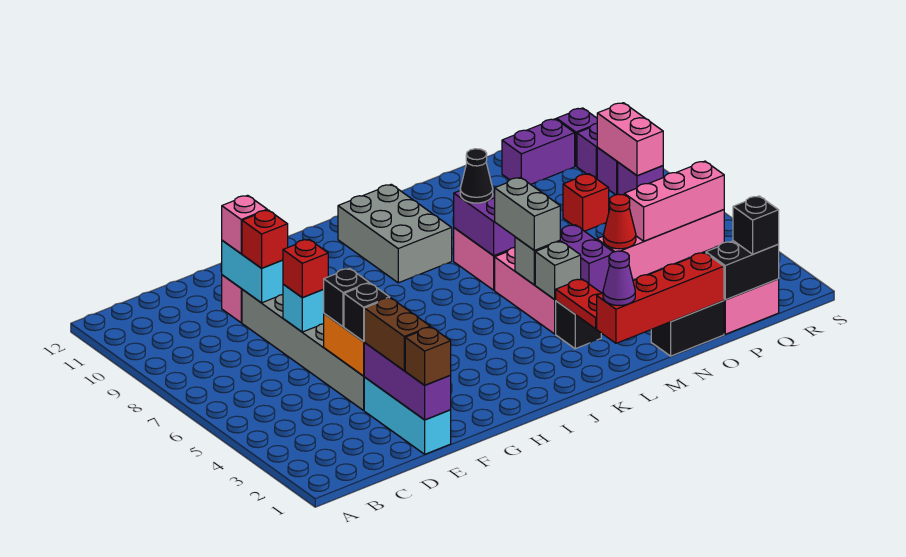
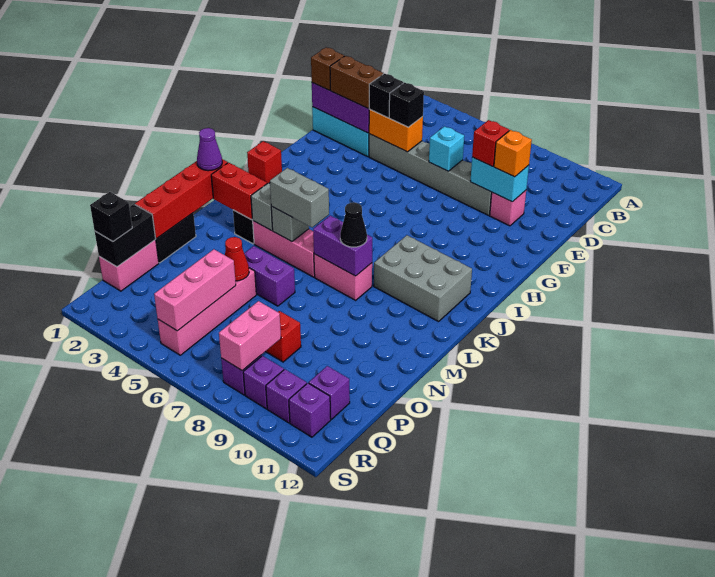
red 1x1 brick [283,239,328,298] -> red 1x1 brick moved to [247,141,282,183]
pink 1x1 brick [222,195,267,254] -> orange 1x1 brick [494,130,532,177]
red 1x2 plate [555,279,601,329] -> red 1x2 brick [211,163,267,220]
purple 1x2 brick [502,119,575,184] -> purple 1x1 brick [309,366,350,419]
pink 1x2 brick [597,103,663,176] -> pink 1x2 brick turned to [219,301,281,370]

